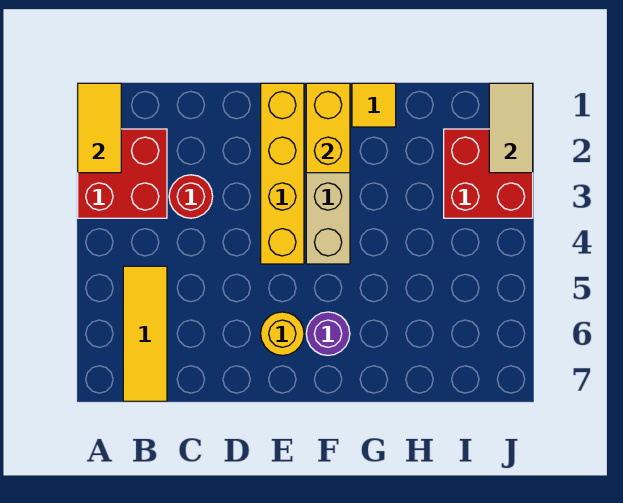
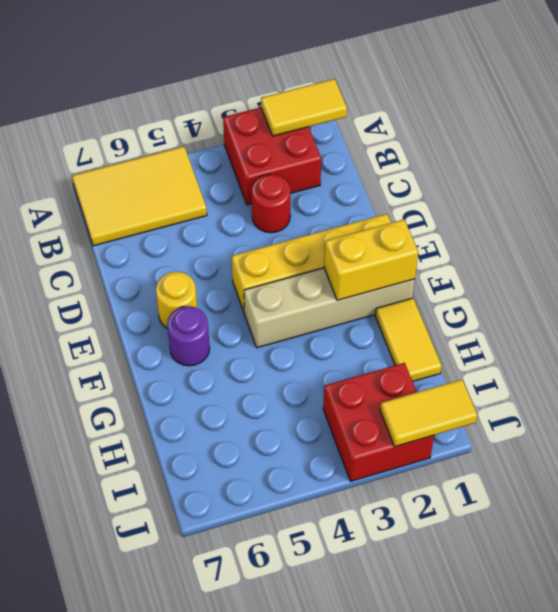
yellow 1x3 tile [123,266,167,401] -> yellow 2x3 tile [72,146,207,246]
yellow 1x1 tile [352,83,396,127] -> yellow 1x2 tile [375,298,442,382]
tan 1x2 tile [489,83,533,173] -> yellow 1x2 tile [380,380,477,446]

